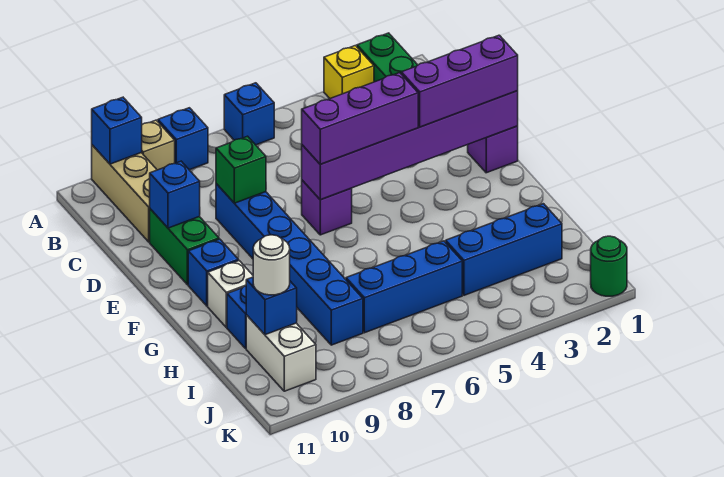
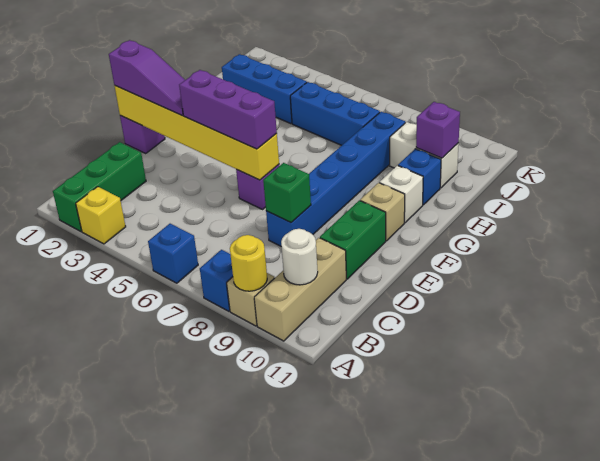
none -> yellow 1x1 round brick [230,235,267,291]
blue 1x1 brick [92,97,142,164] -> none
blue 1x1 brick [150,161,200,228] -> none
purple 1x6 brick [302,91,518,200] -> yellow 1x6 brick [115,86,279,180]
purple 1x3 brick [401,35,518,127] -> purple 1x3 slope [109,40,185,116]
blue 1x1 brick [188,239,238,306] -> tan 1x1 brick [360,183,405,241]
white 1x2 brick [246,315,316,391] -> white 1x2 brick turned to [390,122,459,188]
blue 1x1 brick [246,277,297,335] -> purple 1x1 brick [416,102,460,158]
white 1x1 round brick [253,235,290,295] -> white 1x1 round brick moved to [281,229,318,285]
green 1x1 round brick [591,236,627,296] -> none

